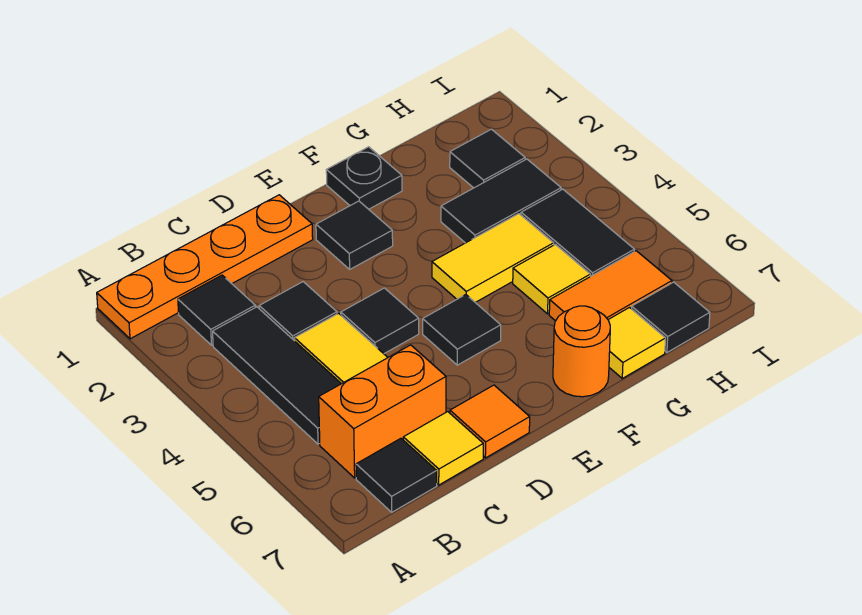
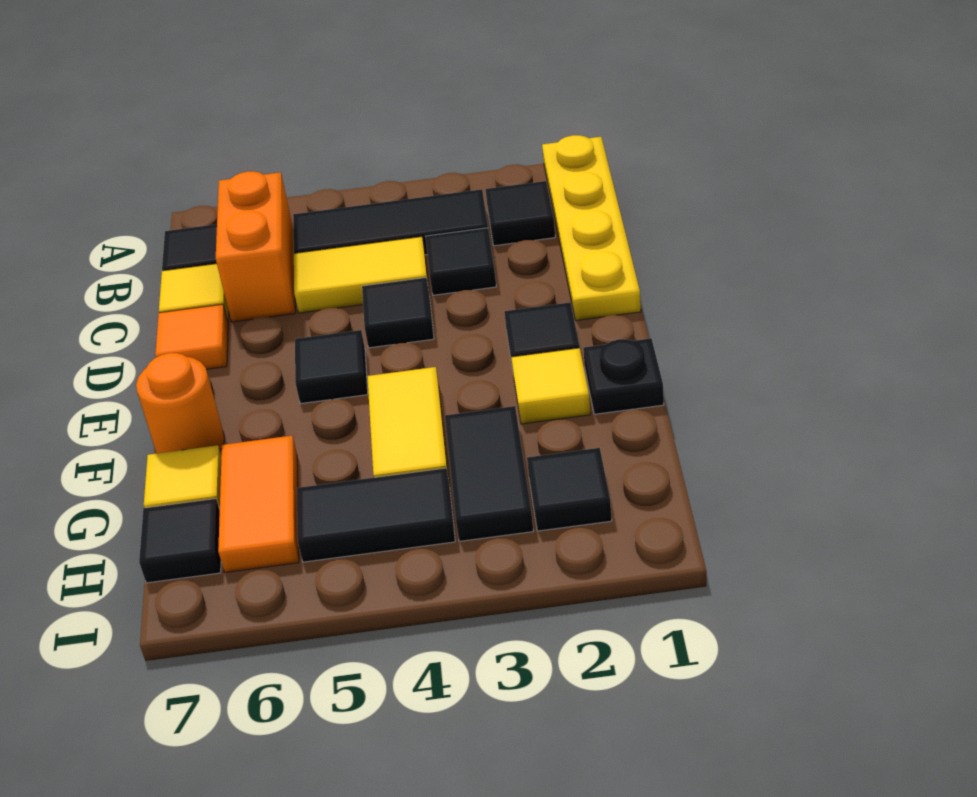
orange 1x4 plate [97,195,313,339] -> yellow 1x4 plate [542,135,641,320]
yellow 1x1 tile [513,244,590,314] -> yellow 1x1 tile moved to [511,348,591,424]

